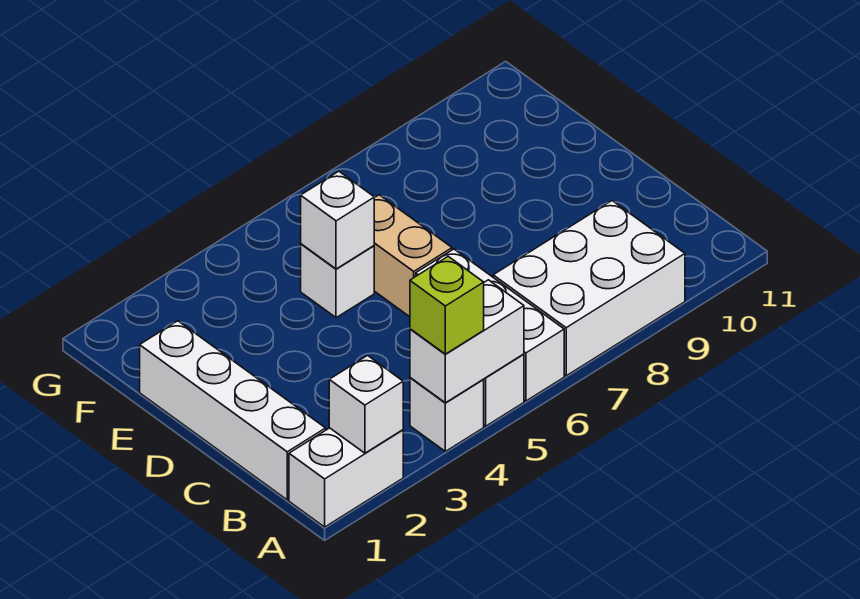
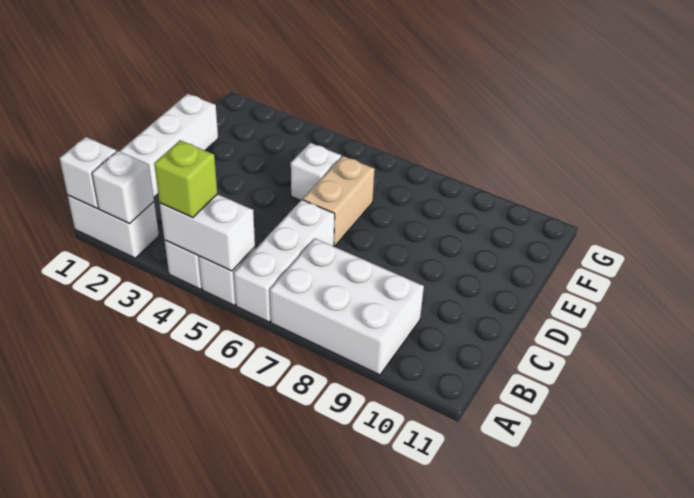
white 1x1 brick [301,171,374,269] -> white 1x1 brick moved to [60,137,116,208]

